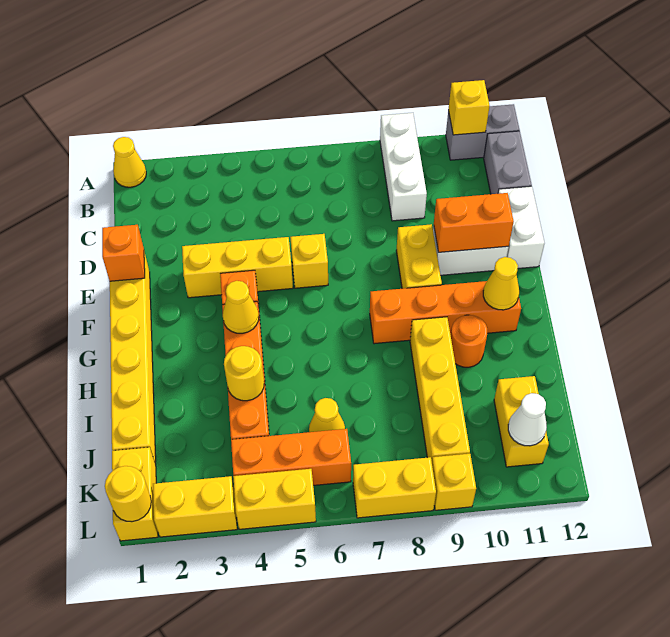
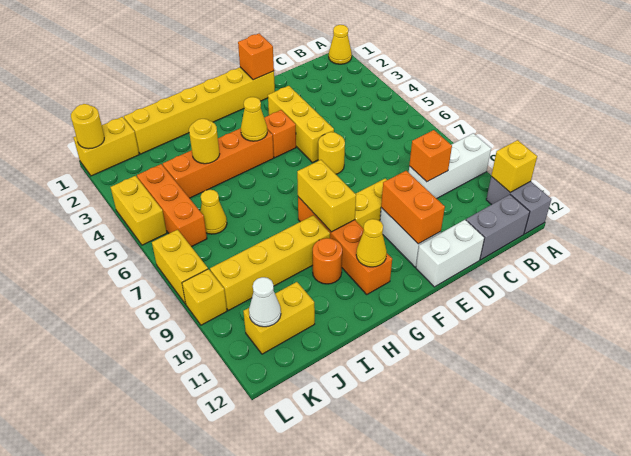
none -> orange 1x1 brick [409,130,452,182]
yellow 1x1 brick [290,234,328,288] -> yellow 1x1 round brick [318,132,345,174]
yellow 1x2 brick [153,476,237,537] -> yellow 1x2 brick moved to [297,160,356,232]

